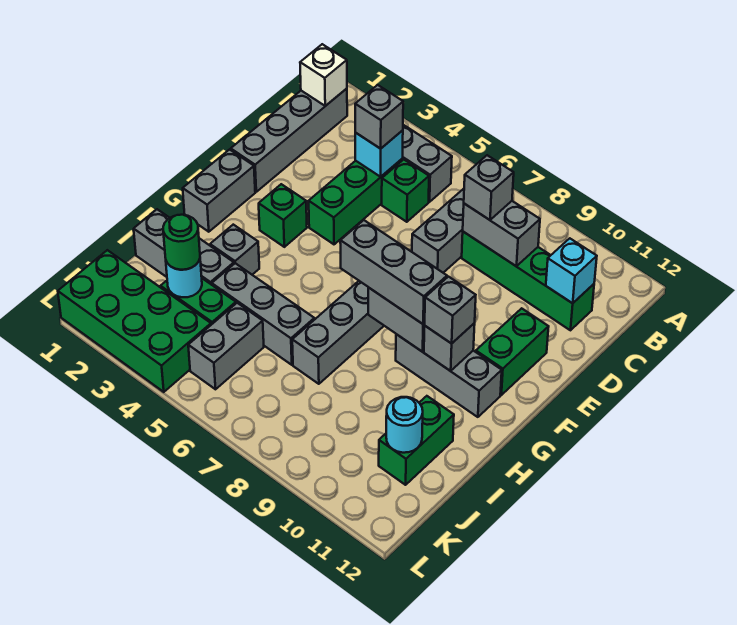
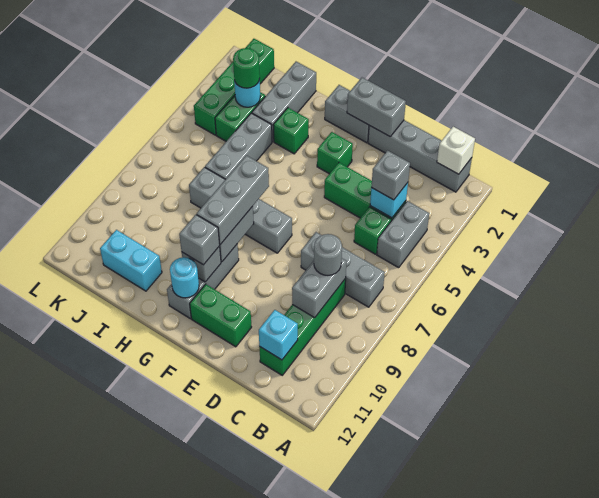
grey 1x1 brick [464,155,514,220] -> grey 1x1 round brick [314,234,342,275]
grey 1x1 brick [210,225,259,275] -> green 1x1 brick [273,108,309,154]
green 1x2 brick [379,396,454,485] -> cyan 1x2 brick [100,230,162,291]
grey 1x2 brick [188,303,264,389] -> grey 1x2 brick moved to [347,78,406,136]
cyan 1x1 round brick [386,397,423,453] -> cyan 1x1 round brick moved to [170,257,199,298]
green 2x4 brick [58,250,211,392] -> green 1x4 brick [194,39,274,135]

